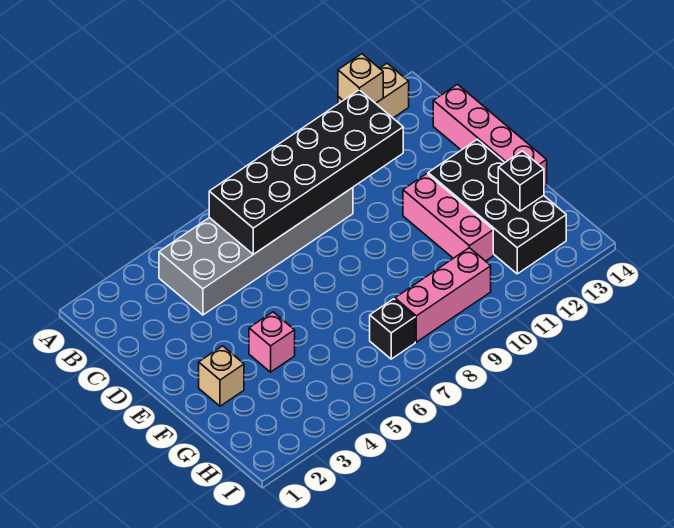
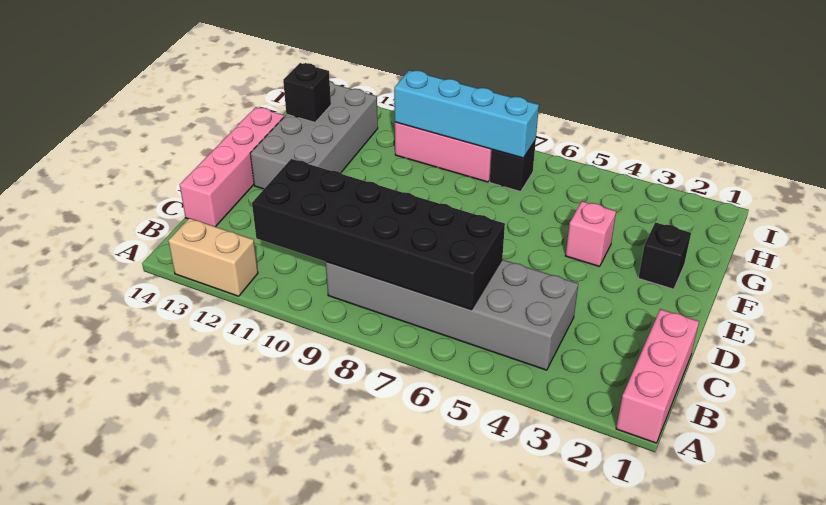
tan 1x1 brick [338,54,383,103] -> none
pink 1x3 brick [403,174,493,261] -> pink 1x3 brick moved to [616,309,699,443]
black 2x4 brick [428,139,566,274] -> grey 2x4 brick [250,81,378,189]
tan 1x1 brick [199,346,244,406] -> black 1x1 brick [638,222,691,289]
none -> cyan 1x4 brick [394,70,539,158]

